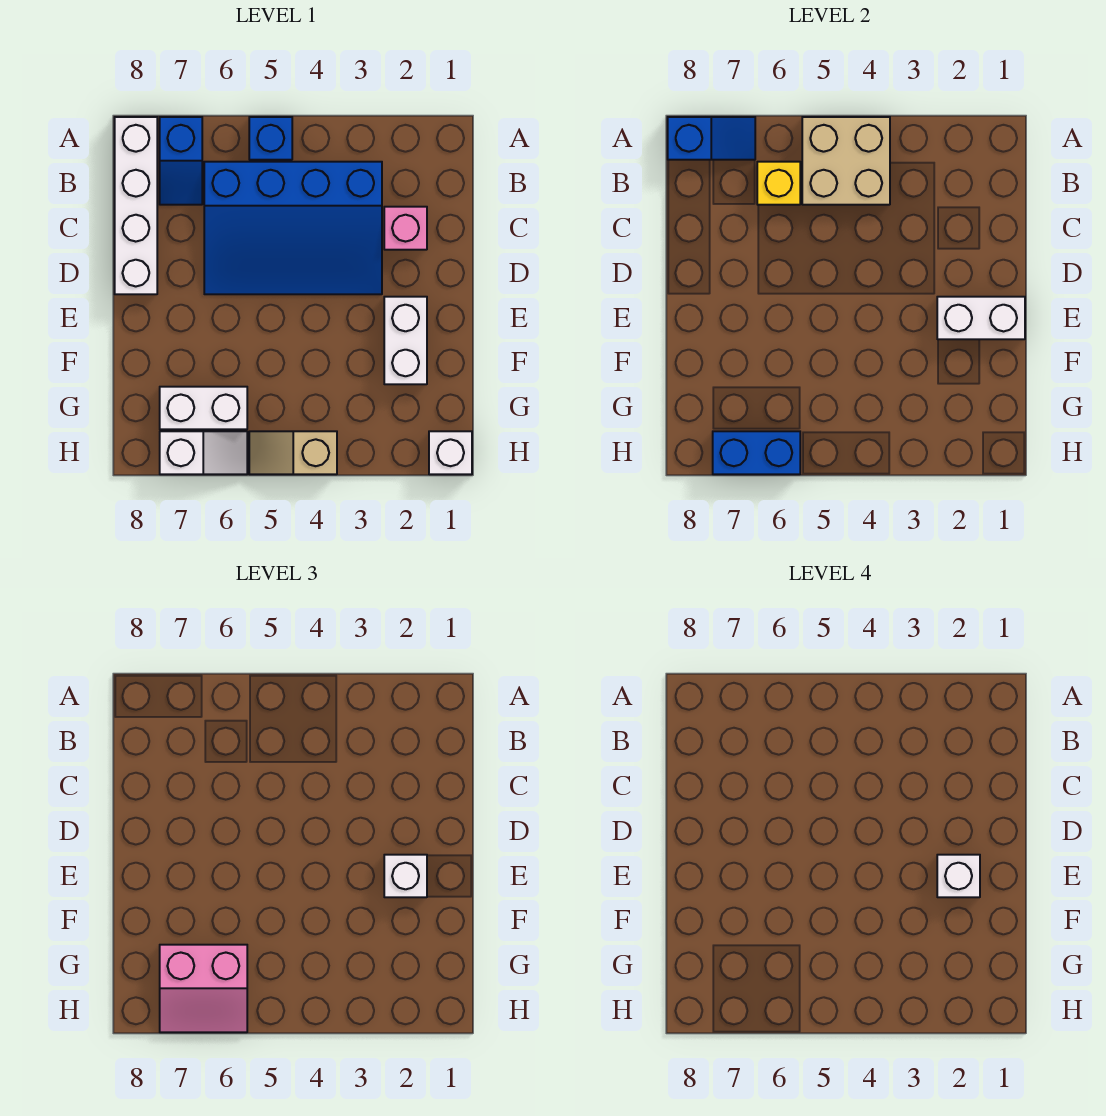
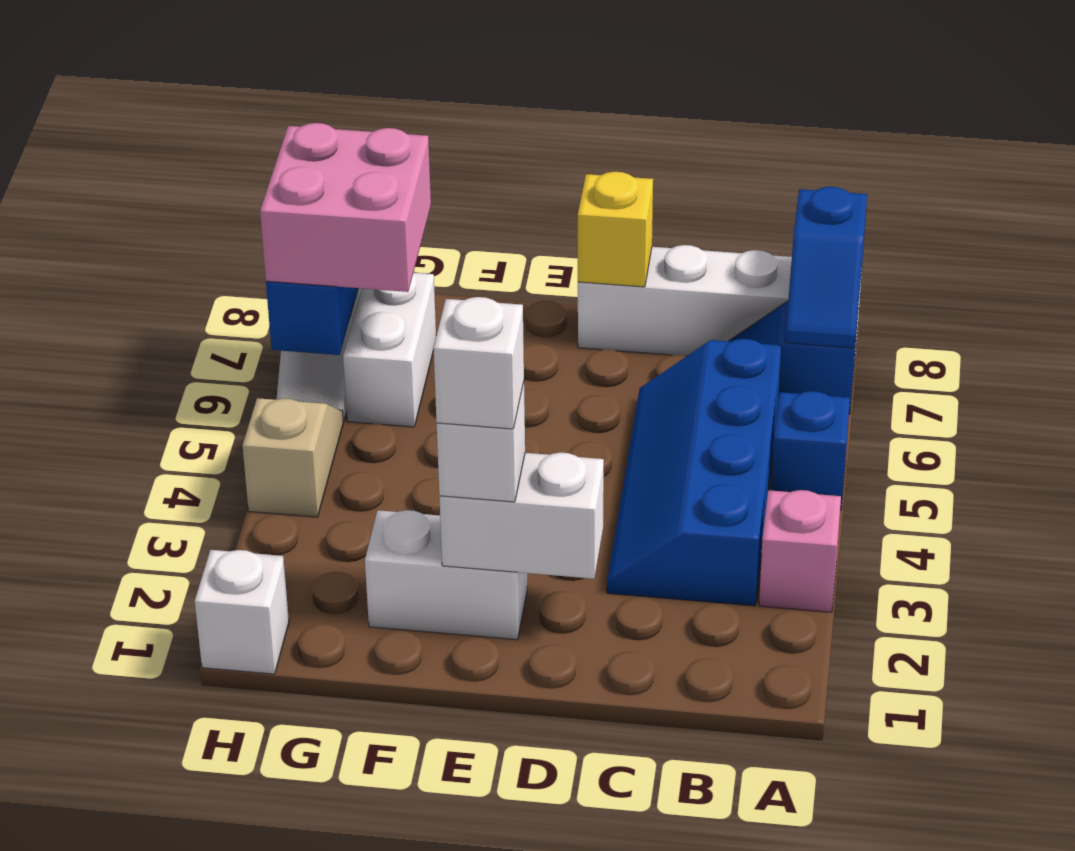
tan 2x2 brick [802,117,890,205] -> none
blue 3x4 slope [204,162,382,294] -> blue 2x4 slope [607,339,781,606]
yellow 1x1 brick [757,162,800,205] -> yellow 1x1 brick moved to [578,172,653,287]
pink 1x1 brick [384,207,427,250] -> pink 1x1 brick moved to [759,490,841,612]
white 1x2 brick [937,297,1025,339] -> white 1x2 brick turned to [439,452,604,579]
pink 2x2 slope [160,945,247,1032] -> pink 2x2 brick [260,123,431,292]

